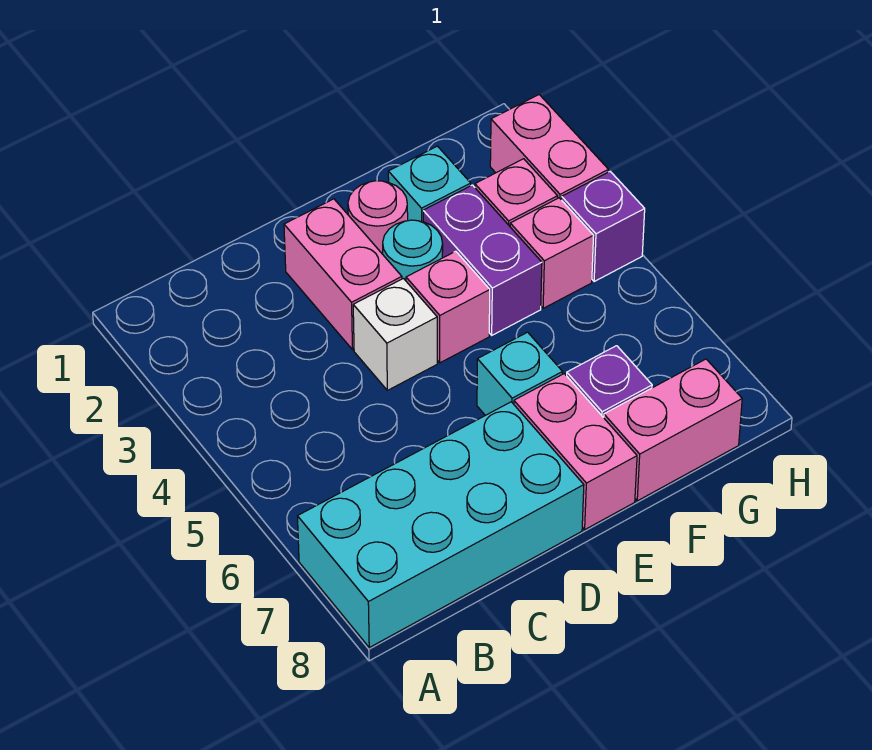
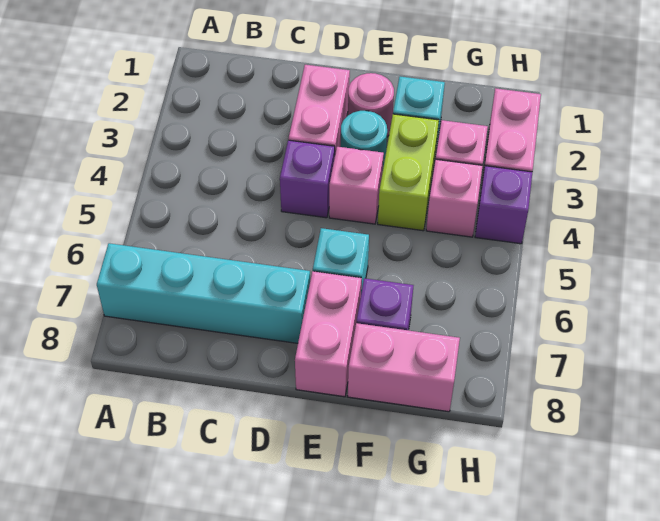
cyan 2x4 brick [297,402,584,647] -> cyan 1x4 brick [97,243,310,343]
white 1x1 brick [353,279,437,390] -> purple 1x1 brick [280,140,335,218]
purple 1x2 brick [423,185,542,335] -> lime 1x2 brick [378,114,439,231]

